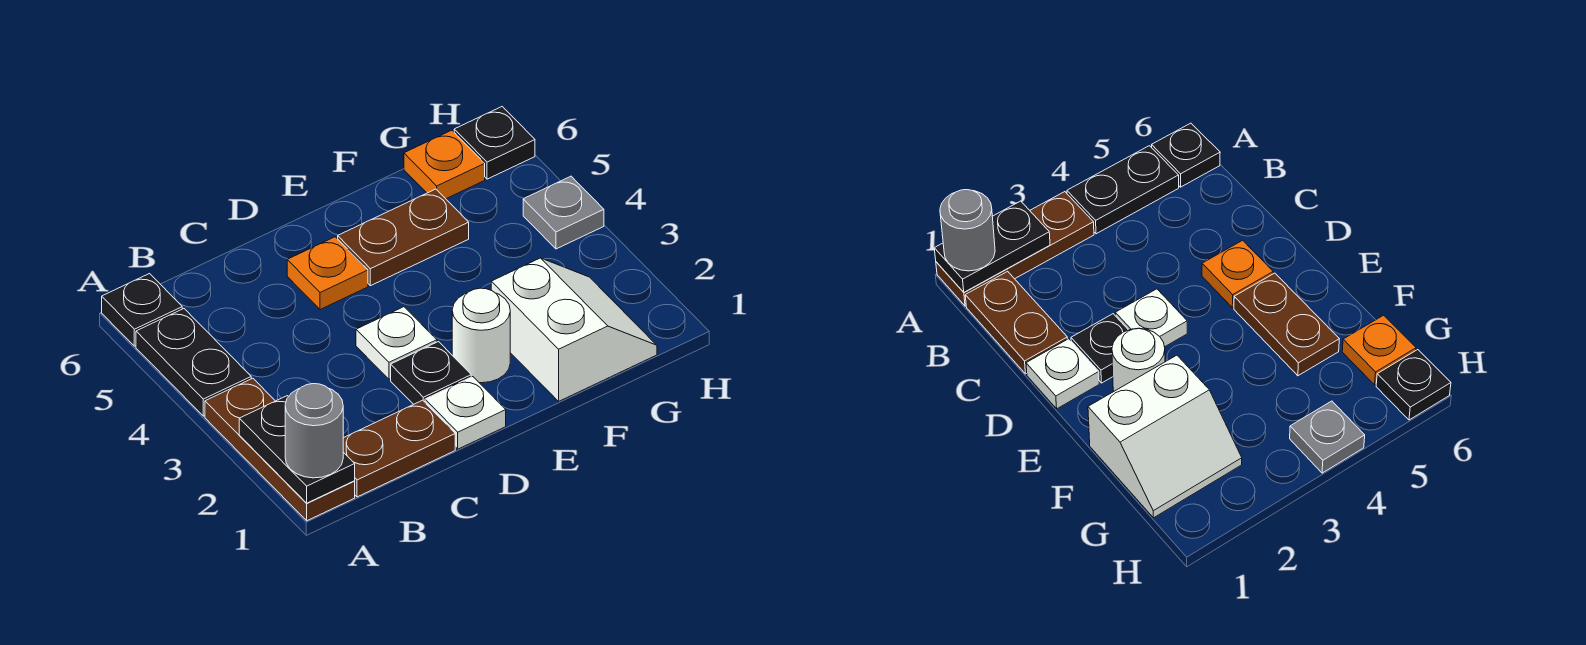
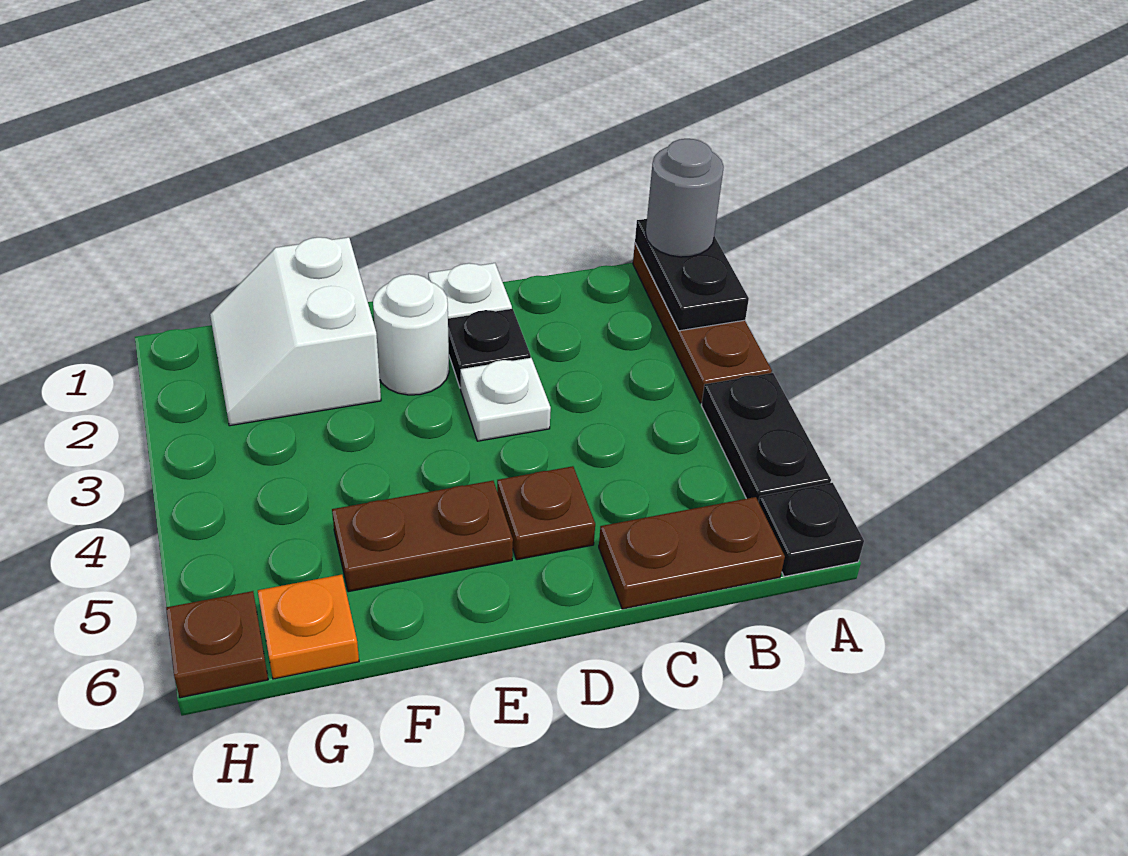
brown 1x2 plate [343,400,455,497] -> brown 1x2 plate moved to [599,497,785,609]
orange 1x1 plate [287,237,368,310] -> brown 1x1 plate [497,466,595,560]
grey 1x1 plate [523,176,604,249] -> none
black 1x1 plate [454,107,535,179] -> brown 1x1 plate [166,591,268,698]

